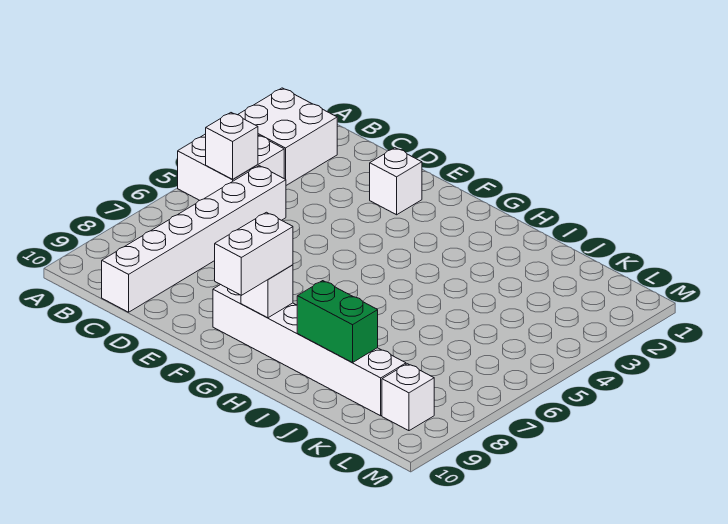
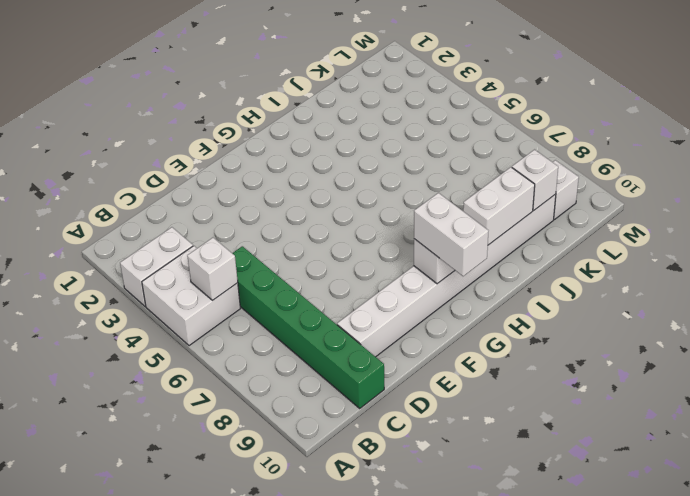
white 2x2 brick [238,88,337,185] -> white 1x2 brick [120,227,193,306]
white 1x6 brick [102,166,286,312] -> green 1x6 brick [232,246,384,408]
white 1x1 brick [370,148,422,215] -> white 1x1 brick moved to [512,150,558,210]
white 1x6 brick [213,285,406,416] -> white 1x8 brick [337,194,556,357]
green 1x2 brick [297,281,378,363] -> white 1x2 brick [463,167,535,245]

